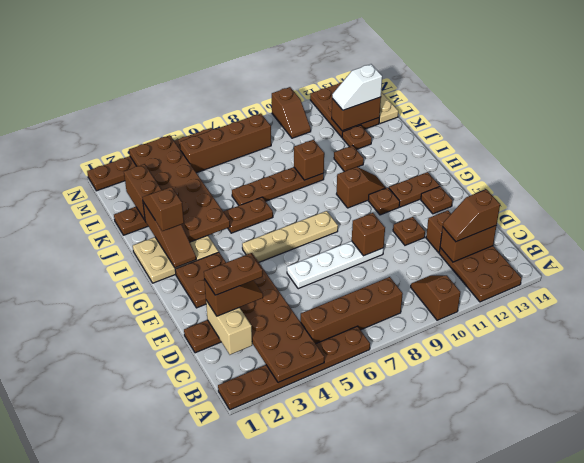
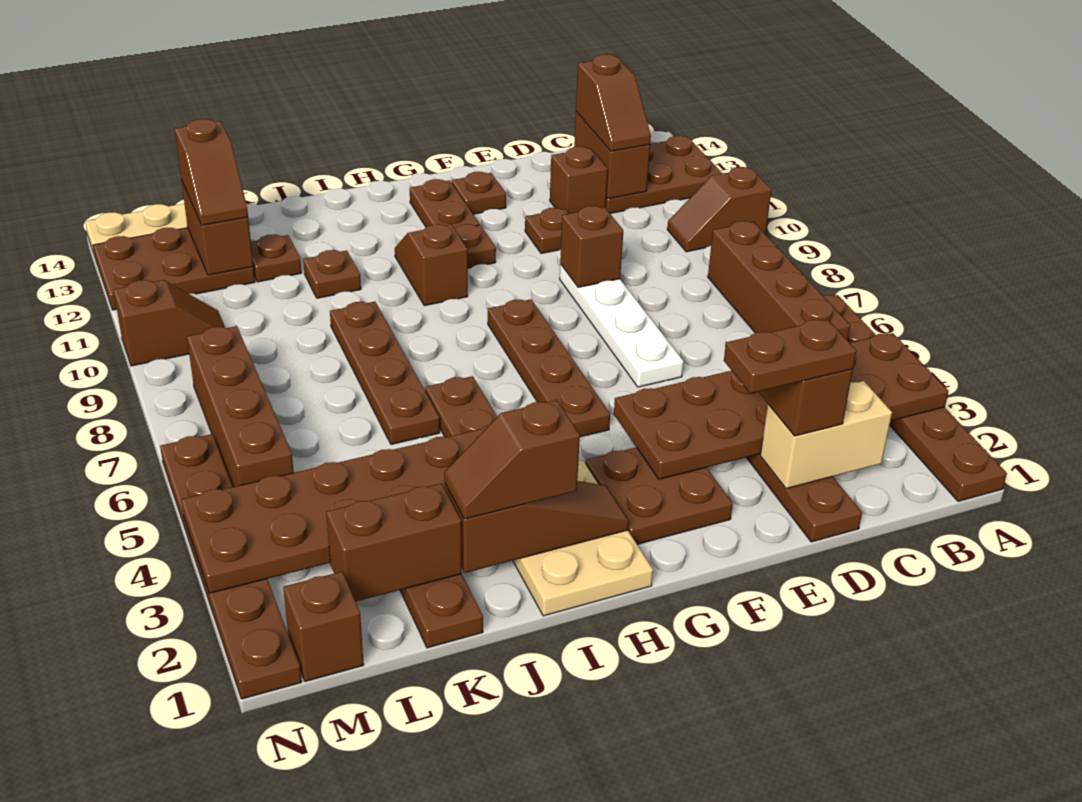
brown 1x2 plate [204,253,263,295] -> brown 1x2 plate turned to [724,319,856,393]
tan 1x4 plate [242,211,338,262] -> brown 1x4 plate [488,299,610,437]
brown 1x1 brick [294,140,324,180] -> brown 1x1 brick moved to [283,572,364,682]
white 1x2 slope [332,64,382,110] -> brown 1x2 slope [175,119,248,225]

